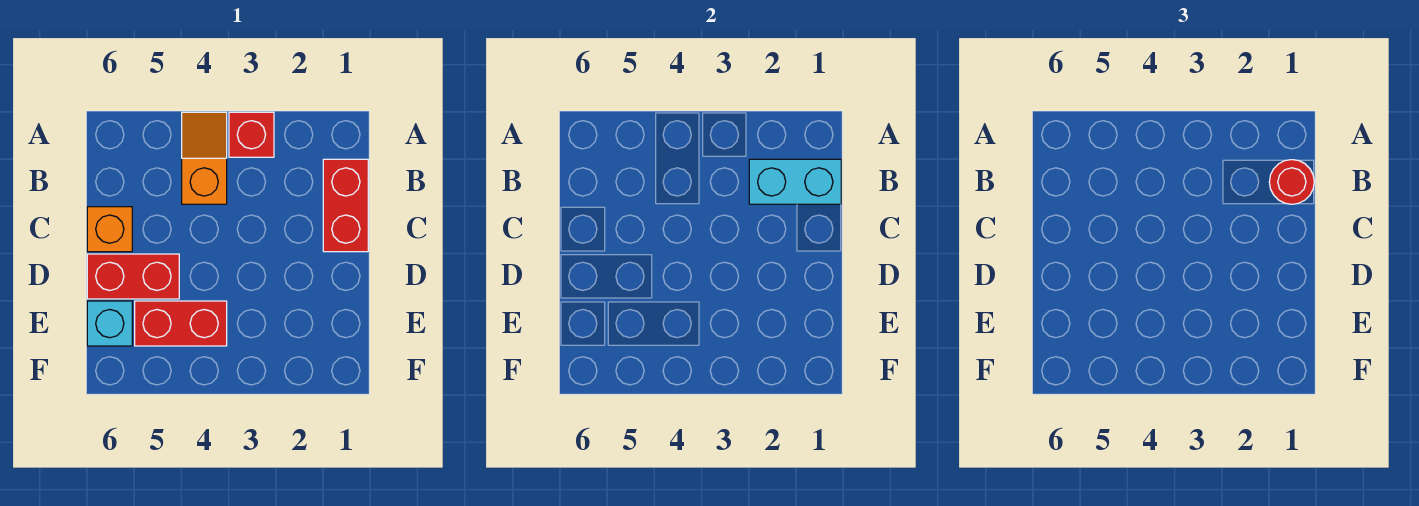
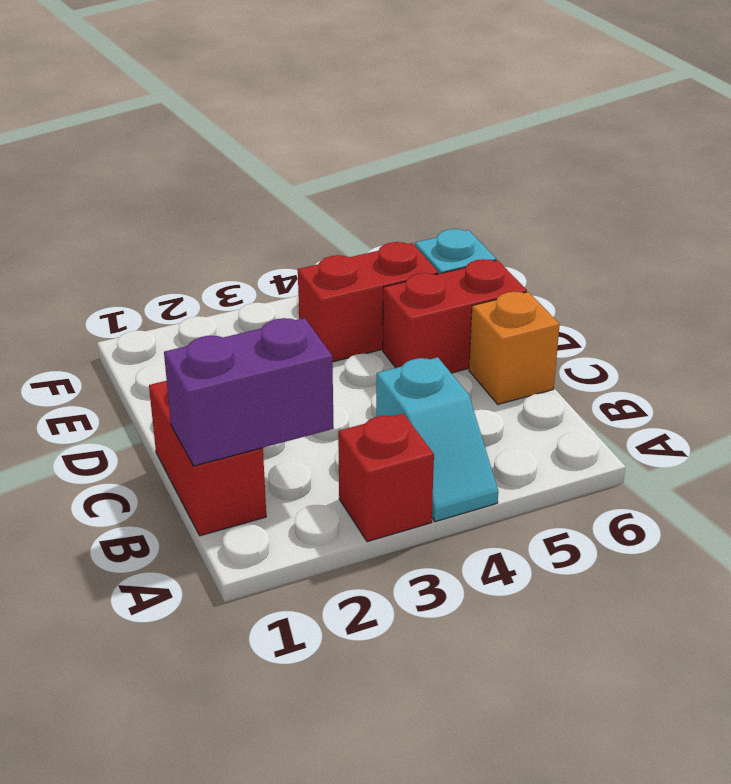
orange 1x2 slope [182,112,227,204] -> cyan 1x2 slope [376,357,498,522]
cyan 1x2 brick [749,159,841,204] -> purple 1x2 brick [164,318,334,466]
red 1x1 round brick [1269,160,1314,204] -> none

